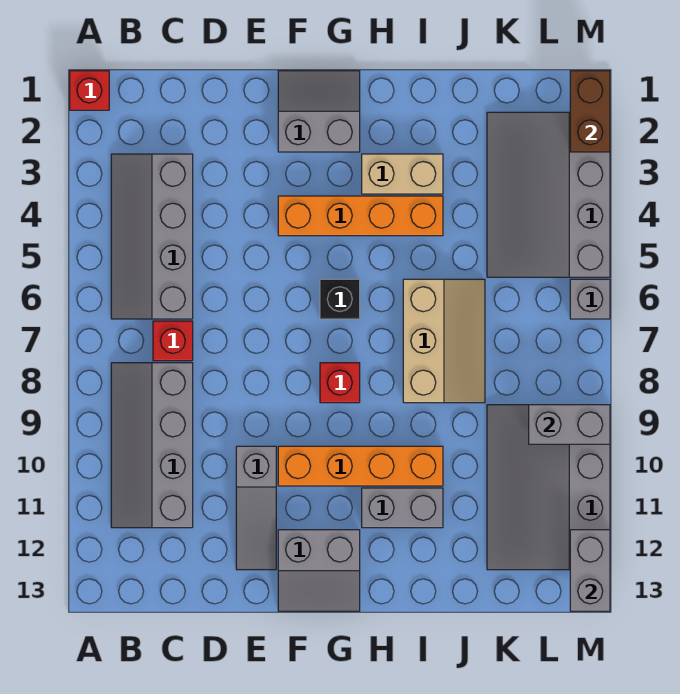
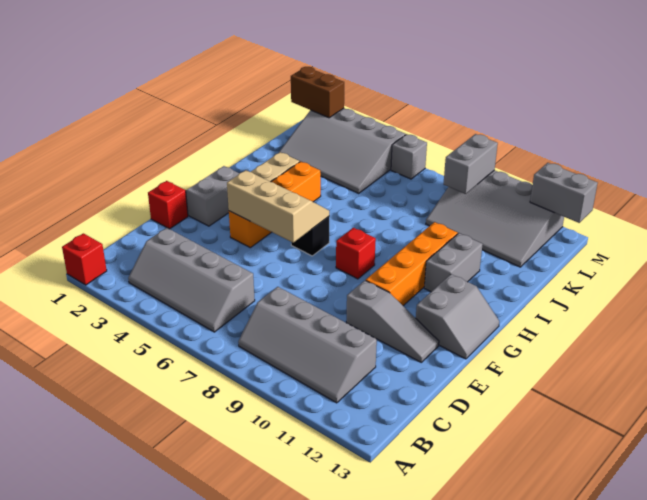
red 1x1 brick [153,321,193,361] -> red 1x1 brick moved to [148,181,188,229]
tan 2x3 slope [403,279,485,403] -> tan 2x3 slope moved to [227,170,329,243]

